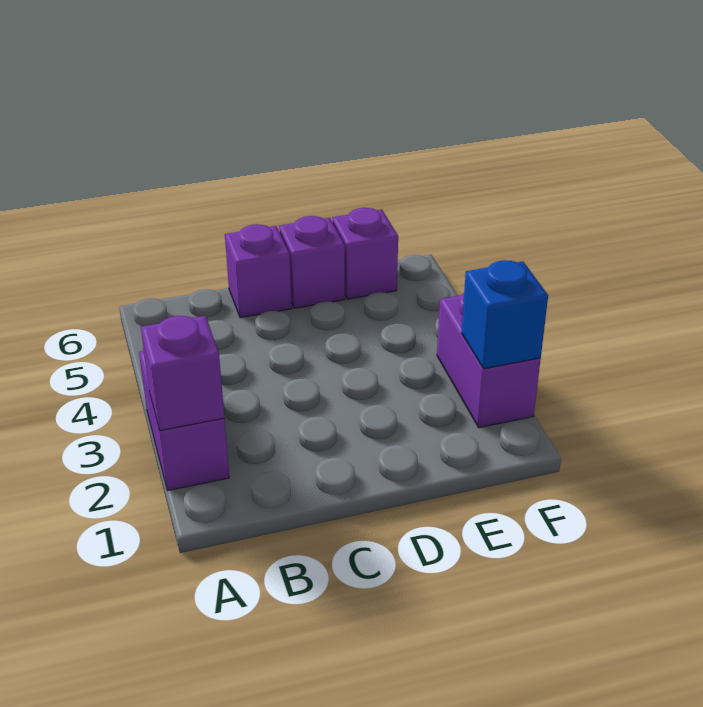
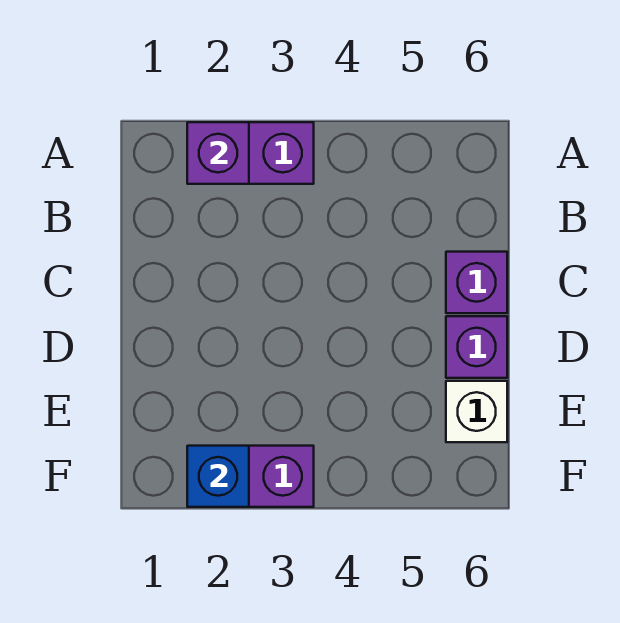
purple 1x1 brick [332,208,398,299] -> white 1x1 brick [446,381,507,442]

